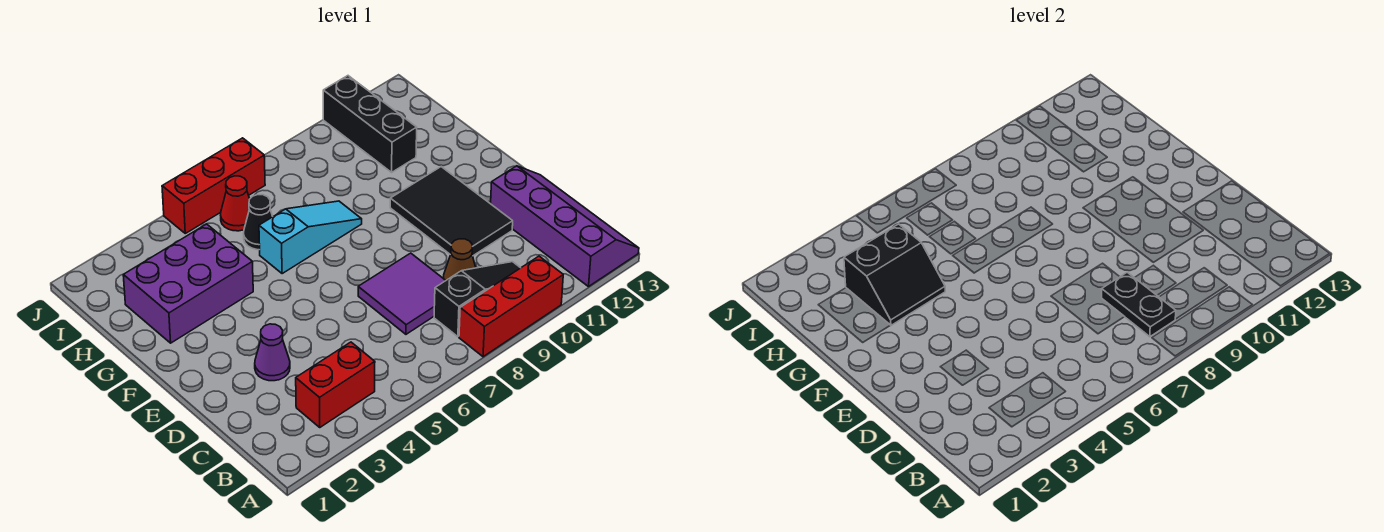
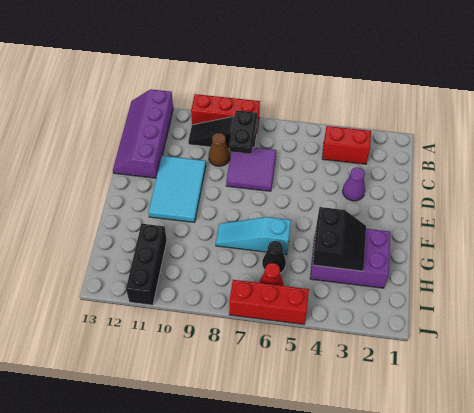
black 2x3 tile [390,167,513,256] -> cyan 2x3 tile [148,156,206,222]
black 2x2 slope [844,224,945,325] -> black 2x2 slope turned to [313,207,366,271]

